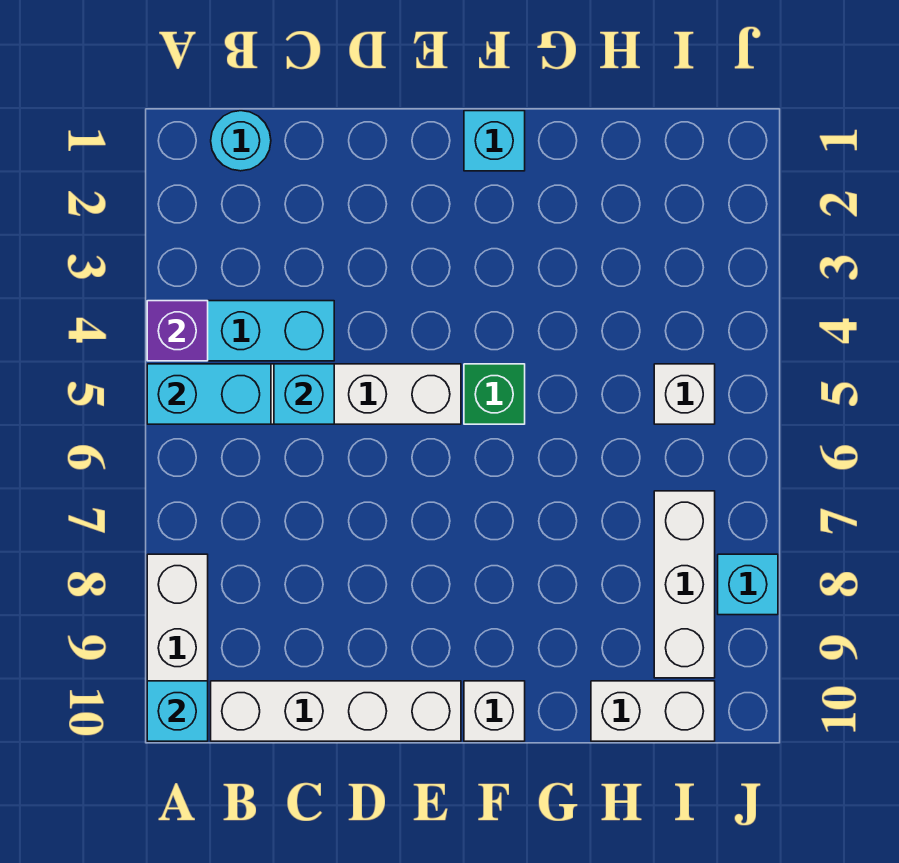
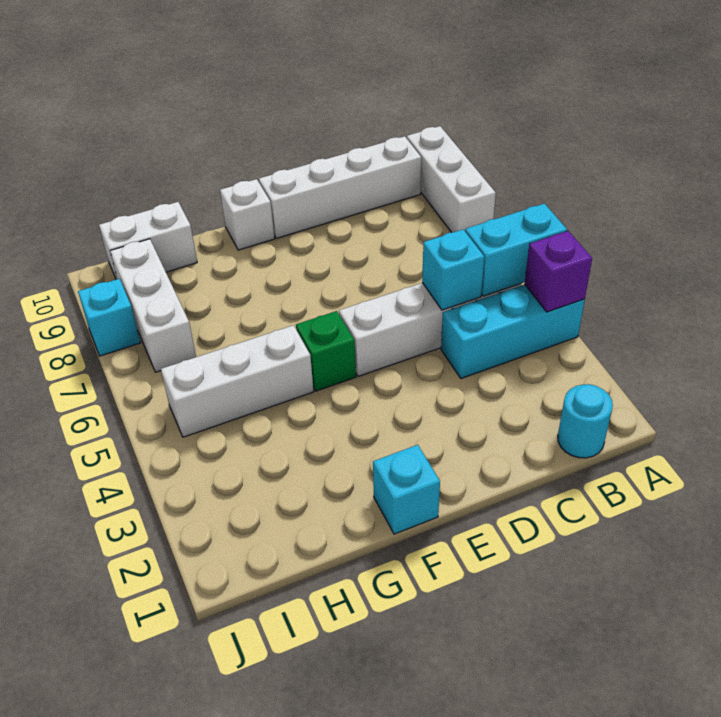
cyan 1x1 brick [147,681,208,741] -> none
white 1x1 brick [654,364,715,424] -> white 1x3 brick [161,325,314,437]

